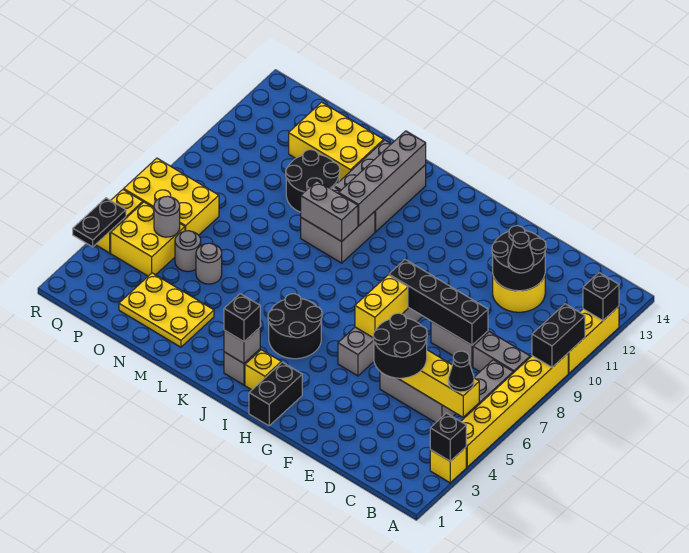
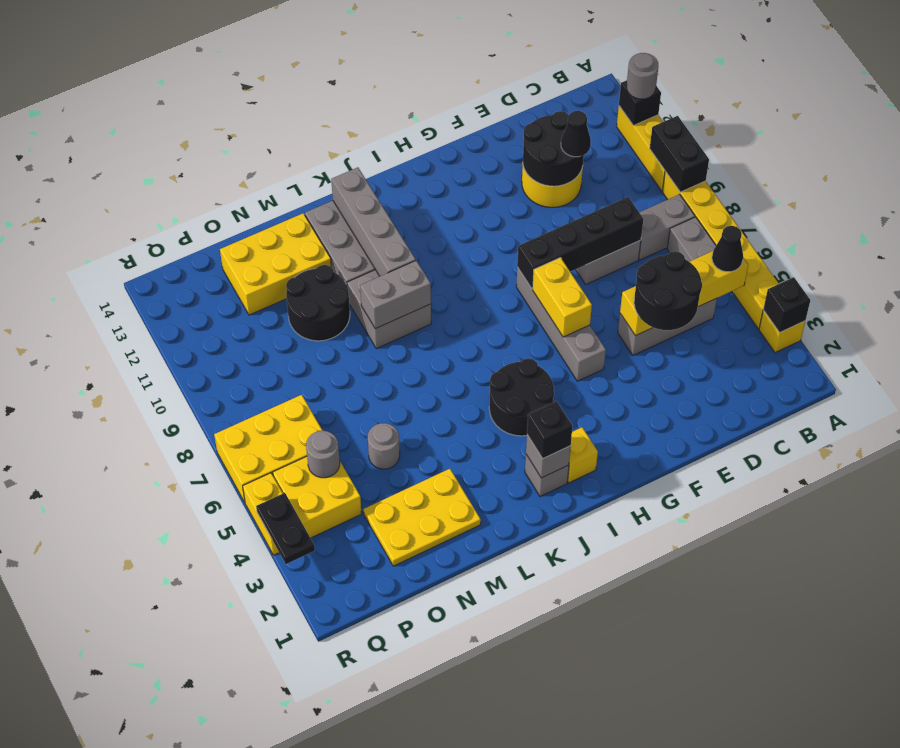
black 1x2 brick [249,362,302,426] -> none
grey 1x1 round brick [175,231,201,272] -> grey 1x1 round brick moved to [627,53,658,99]

